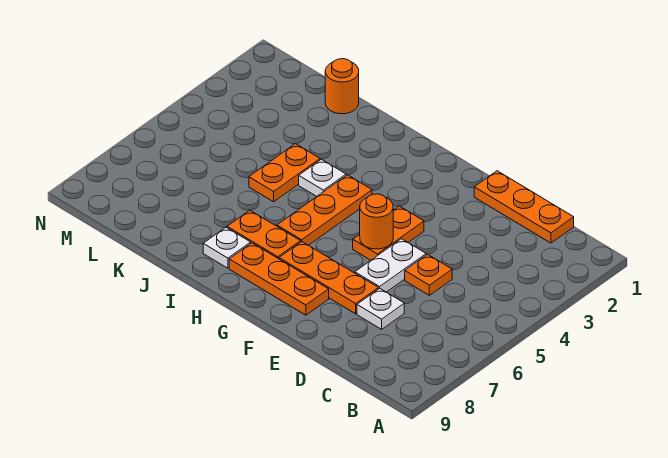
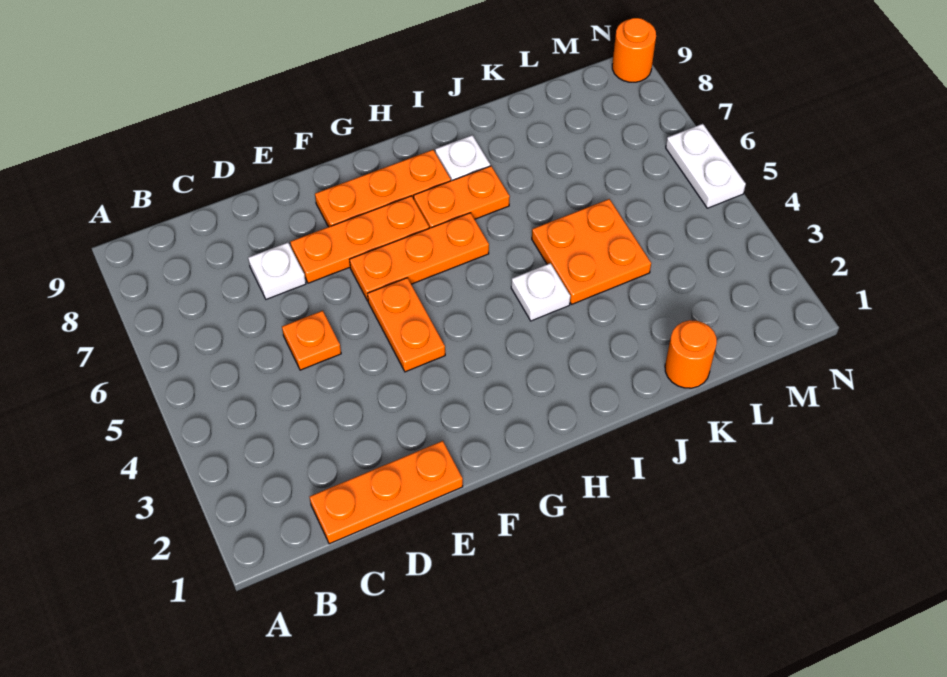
white 1x2 plate [355,239,426,292] -> white 1x2 plate moved to [666,124,746,208]
orange 1x1 round brick [360,194,393,249] -> orange 1x1 round brick moved to [612,18,656,82]
orange 1x3 plate [277,175,372,245] -> orange 1x3 plate turned to [350,213,489,301]
orange 1x2 plate [249,144,320,202] -> orange 2x2 plate [532,199,651,304]

